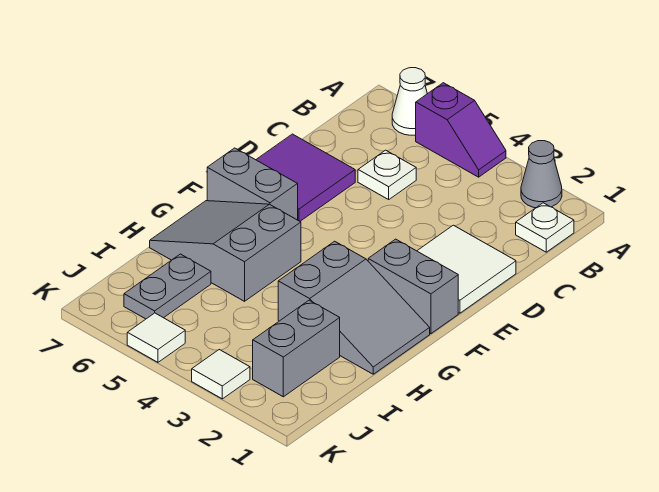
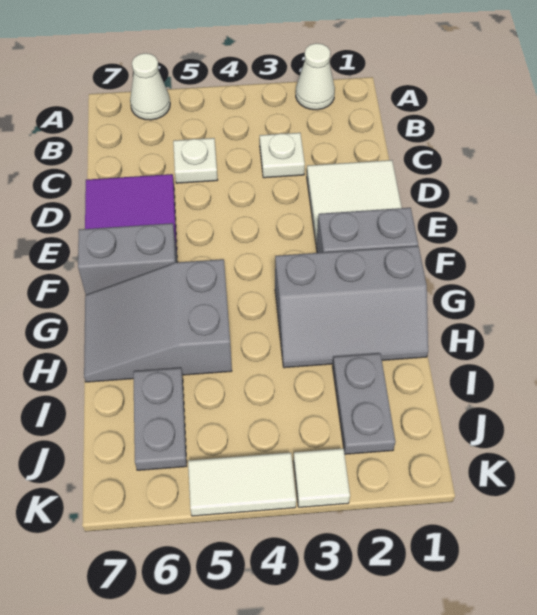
grey 1x1 cone [521,141,562,208] -> white 1x1 cone [296,43,335,110]
purple 1x2 slope [416,83,506,177] -> none
white 1x1 plate [516,203,574,252] -> white 1x1 plate moved to [260,133,305,178]
grey 2x3 slope [278,241,430,374] -> grey 2x3 slope turned to [275,246,428,368]
grey 1x2 brick [253,300,340,397] -> grey 1x2 plate [333,353,395,454]
white 1x1 tile [127,313,185,362] -> white 1x2 tile [188,453,296,516]

